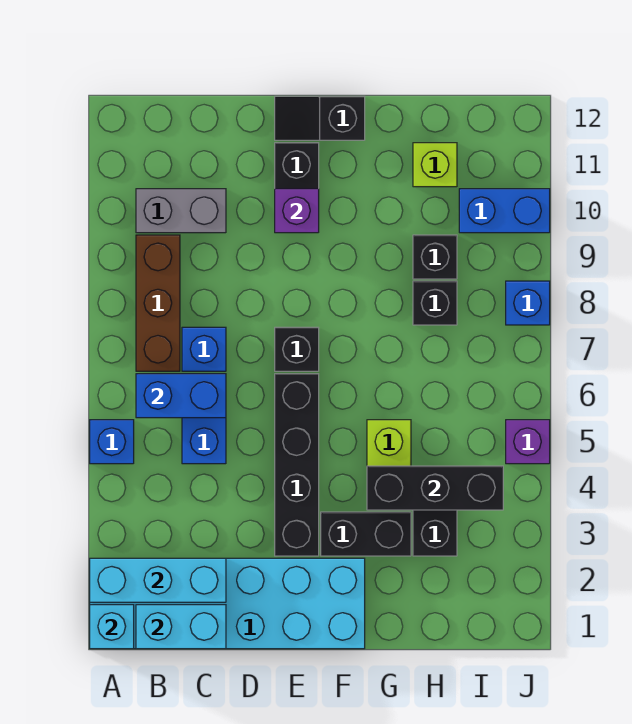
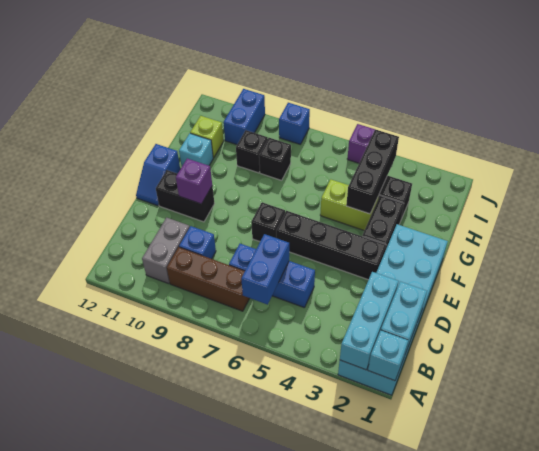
blue 1x1 brick [90,420,134,464] -> blue 1x1 brick moved to [179,226,216,259]
black 1x2 slope [275,96,365,140] -> blue 1x2 slope [136,144,180,206]
none -> cyan 1x1 brick [179,133,213,166]

